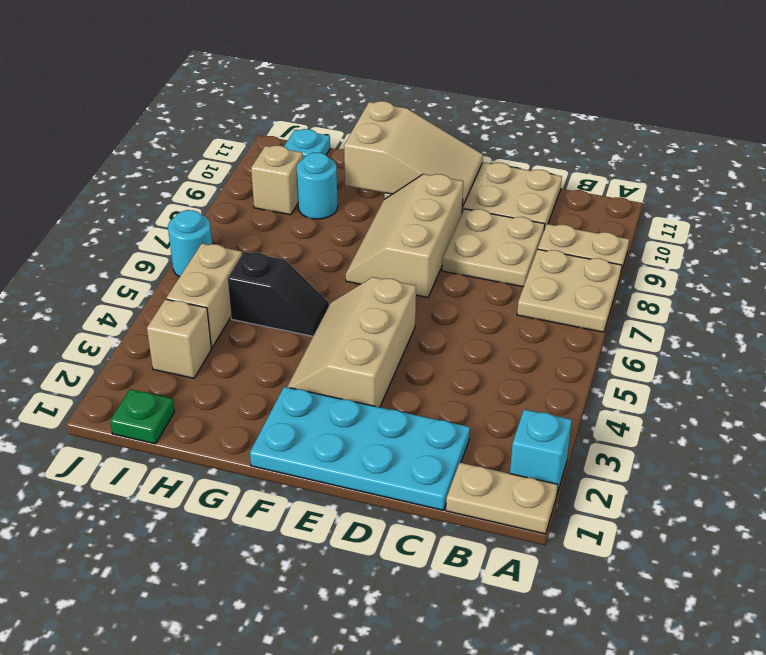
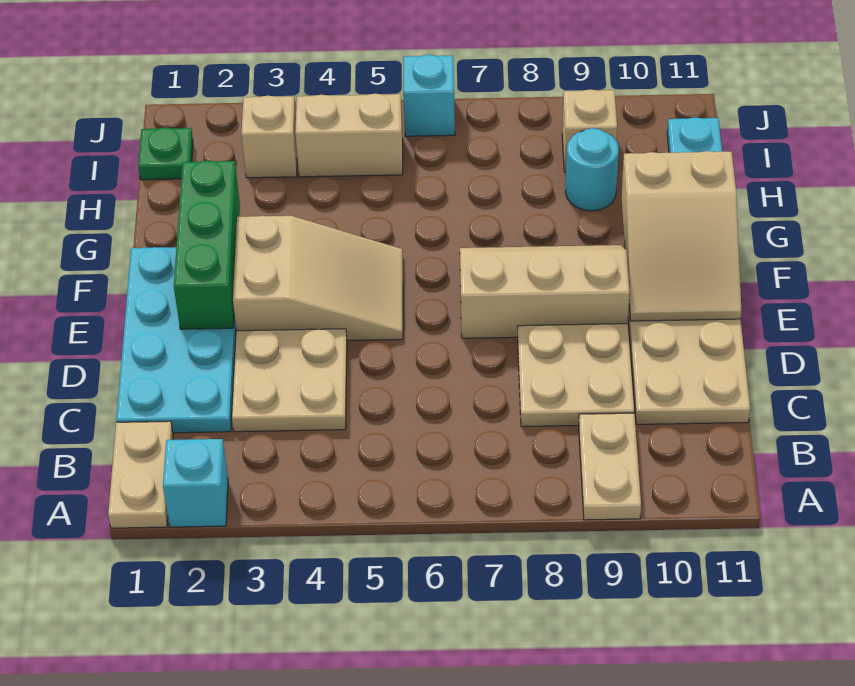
tan 2x2 plate [517,249,622,332] -> tan 2x2 plate moved to [232,329,347,432]
none -> green 1x3 brick [174,161,240,329]
tan 2x3 slope [287,277,416,407] -> tan 2x3 slope turned to [233,216,403,340]
black 1x2 slope [228,252,329,336] -> none
cyan 1x1 round brick [168,210,212,277] -> cyan 1x1 brick [403,55,455,136]

